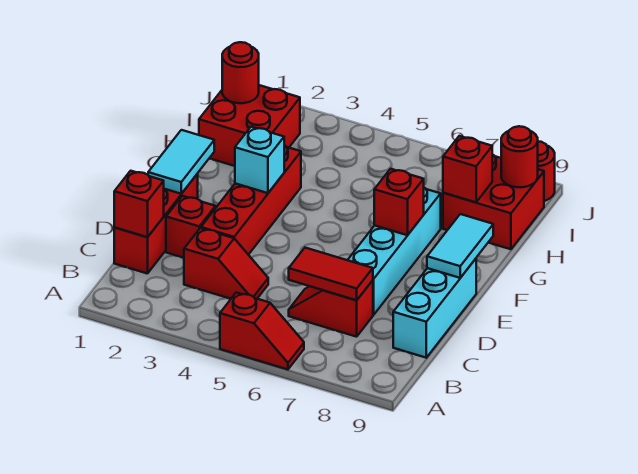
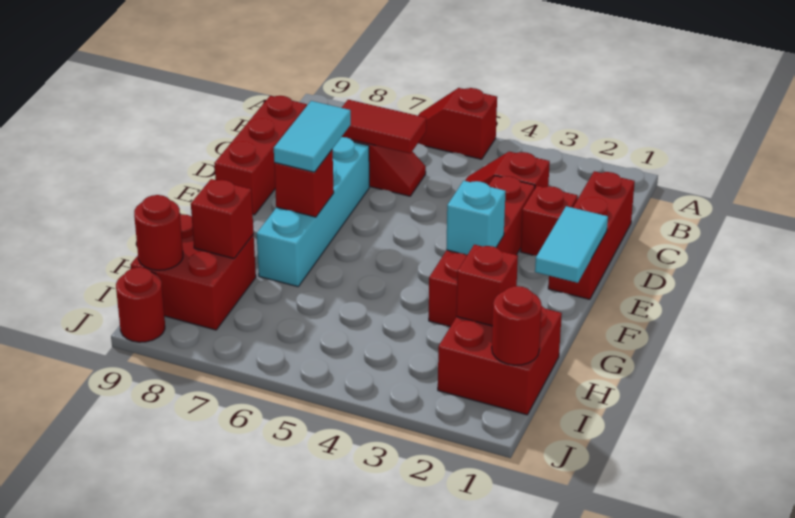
red 1x1 brick [114,171,164,237] -> red 1x1 brick moved to [456,245,518,326]
cyan 1x3 brick [393,259,476,358] -> red 1x3 brick [214,96,307,215]
cyan 1x2 tile [427,214,493,278] -> cyan 1x2 tile moved to [274,101,351,172]

